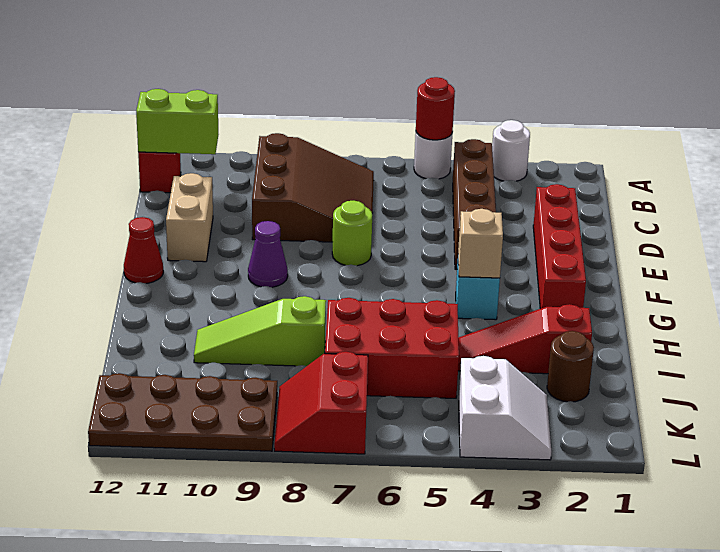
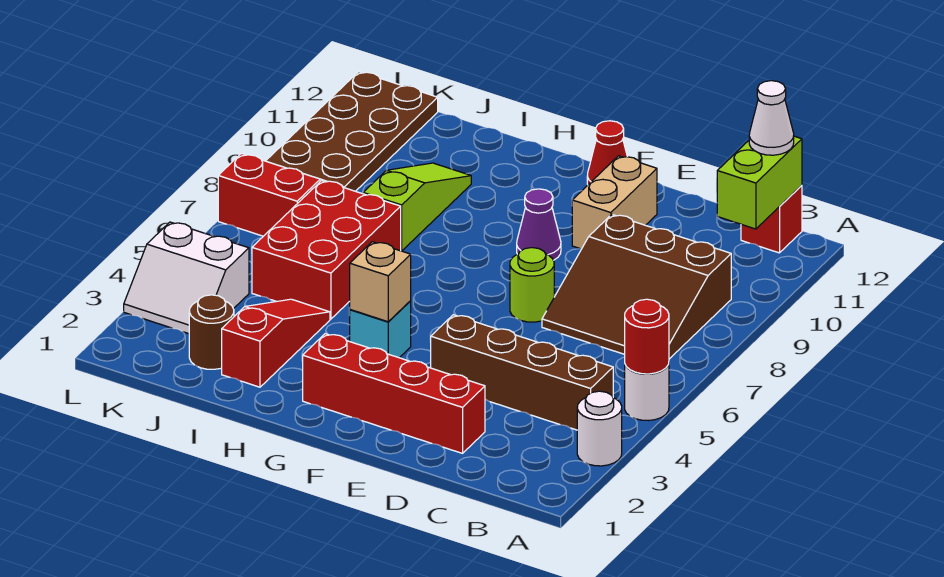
none -> white 1x1 cone [749,81,794,155]
tan 1x2 brick [166,173,213,262] -> tan 1x2 brick turned to [572,156,657,249]

